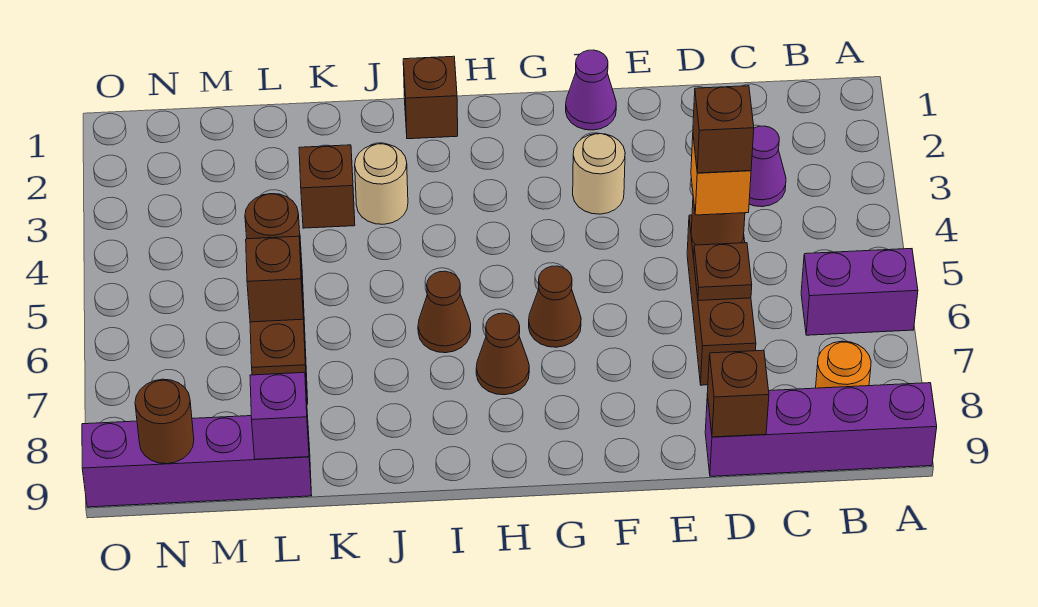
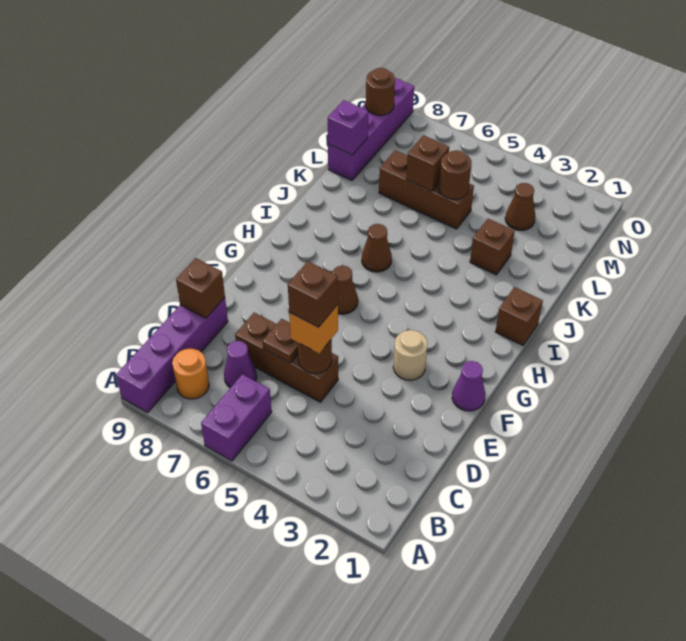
purple 1x1 cone [749,126,786,207] -> purple 1x1 cone moved to [224,341,257,388]
brown 1x1 cone [476,313,529,395] -> brown 1x1 cone moved to [505,183,535,230]
tan 1x1 round brick [355,144,408,224] -> none

